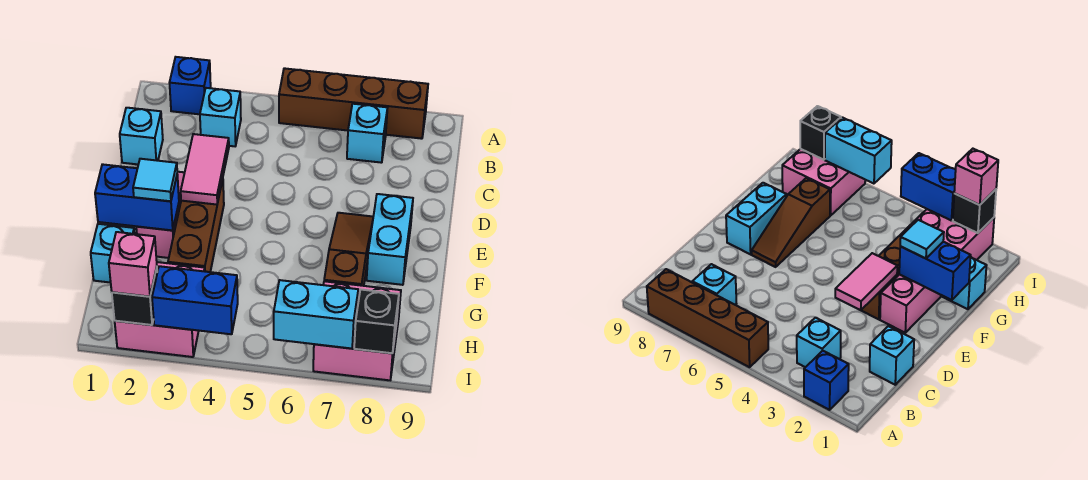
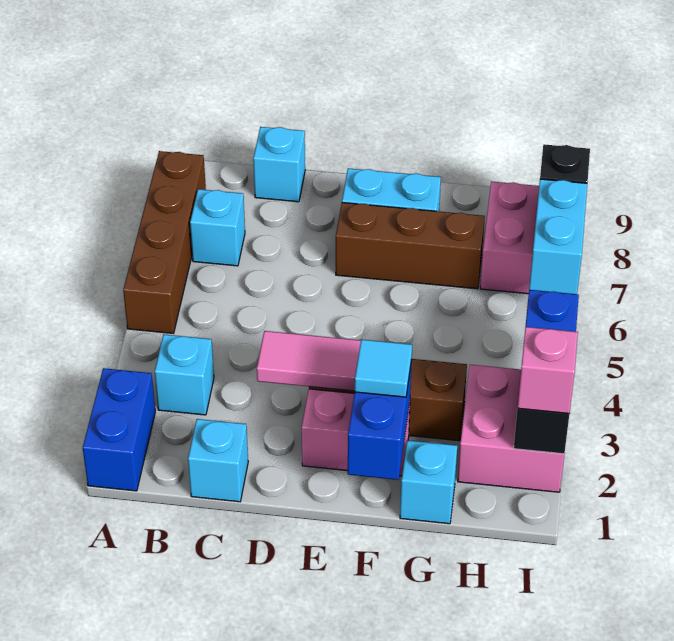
blue 1x1 brick [170,57,211,114] -> blue 1x2 brick [83,368,155,491]
none -> cyan 1x1 brick [253,127,305,202]
brown 1x3 slope [324,213,373,286] -> brown 1x3 brick [336,203,485,289]

